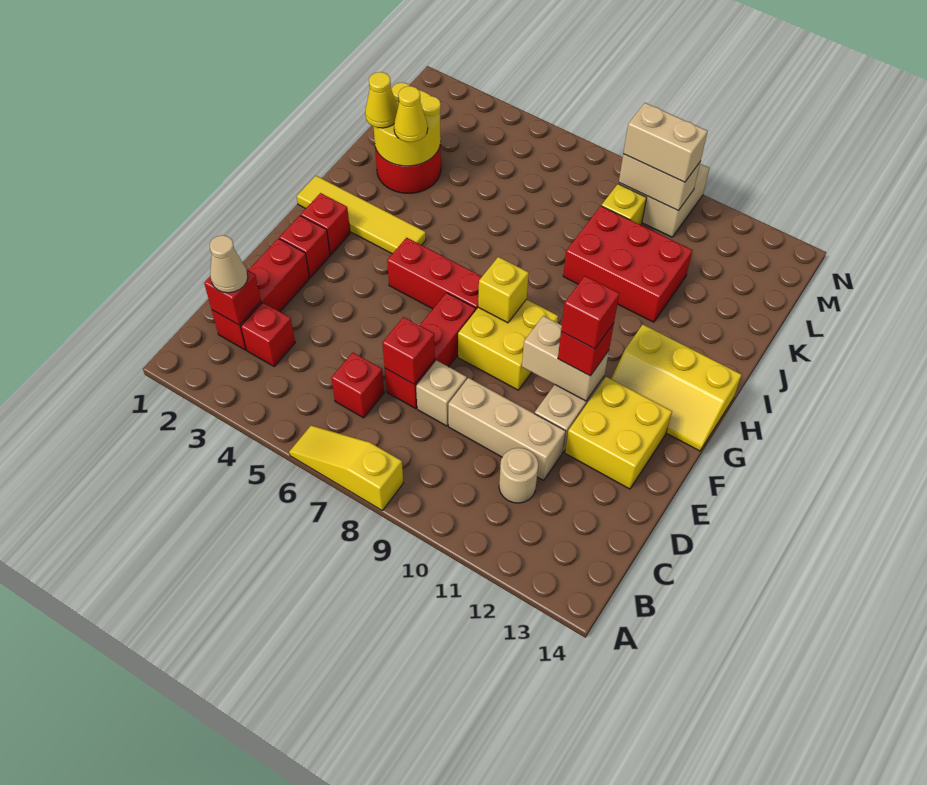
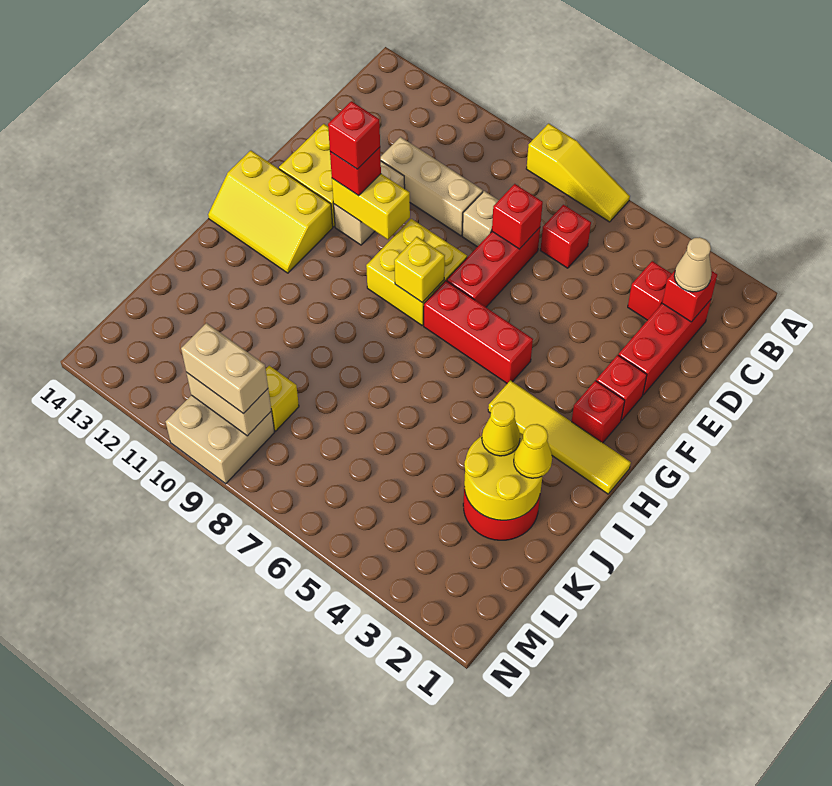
tan 1x1 round brick [499,448,538,503] -> none
tan 1x2 brick [522,316,609,401] -> yellow 1x2 brick [332,174,410,239]
yellow 2x3 slope [611,325,741,451] -> yellow 2x3 slope turned to [208,151,333,273]
red 2x3 brick [563,206,692,322] -> none

